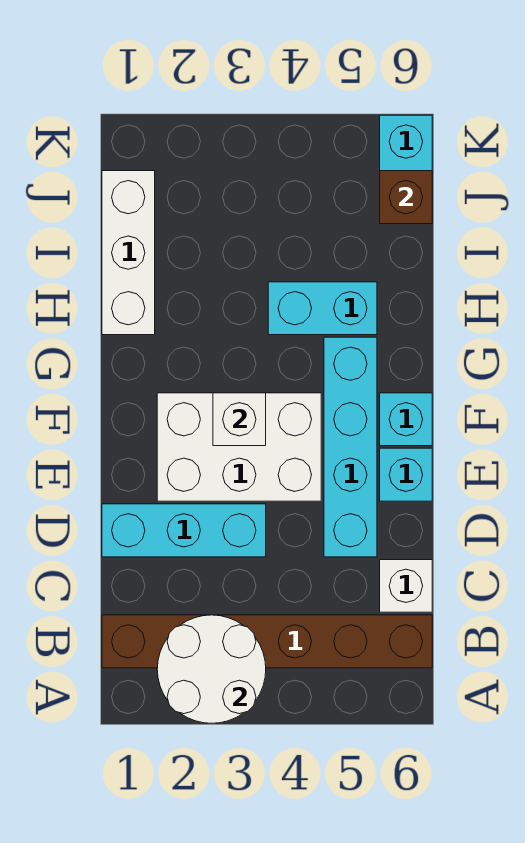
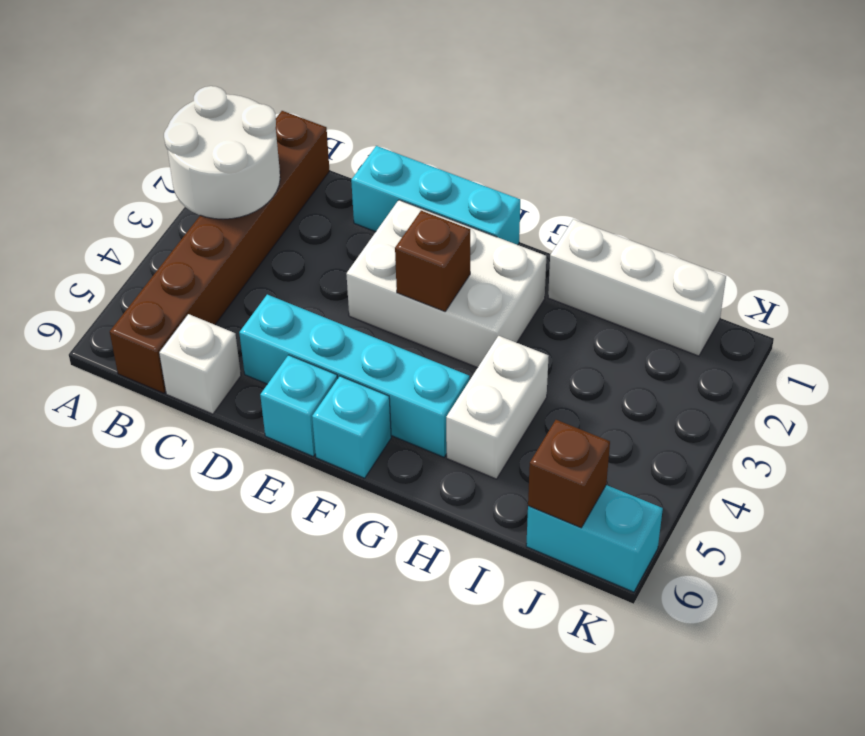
cyan 1x3 brick [102,504,266,557] -> cyan 1x3 brick turned to [351,146,520,245]
white 2x3 brick [157,393,321,501] -> white 2x3 brick turned to [346,200,546,368]
white 1x1 brick [213,393,266,446] -> brown 1x1 brick [395,211,470,311]
cyan 1x2 brick [268,282,377,335] -> white 1x2 brick [446,336,549,479]

